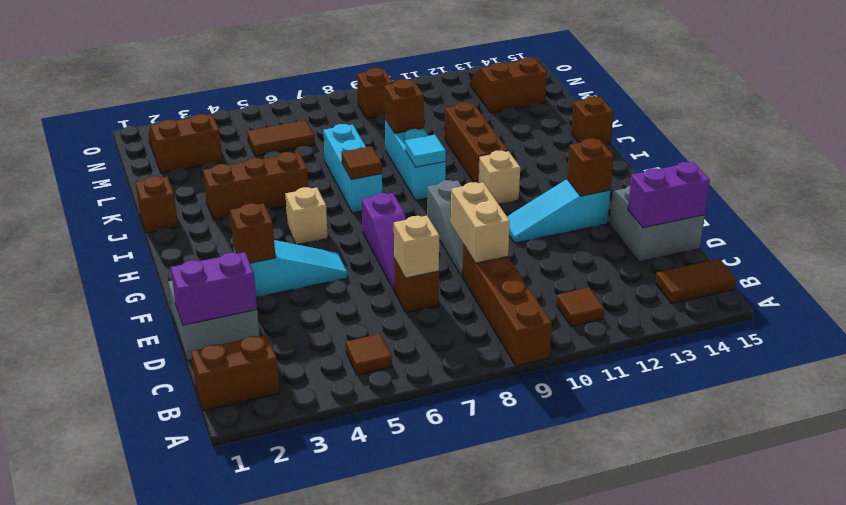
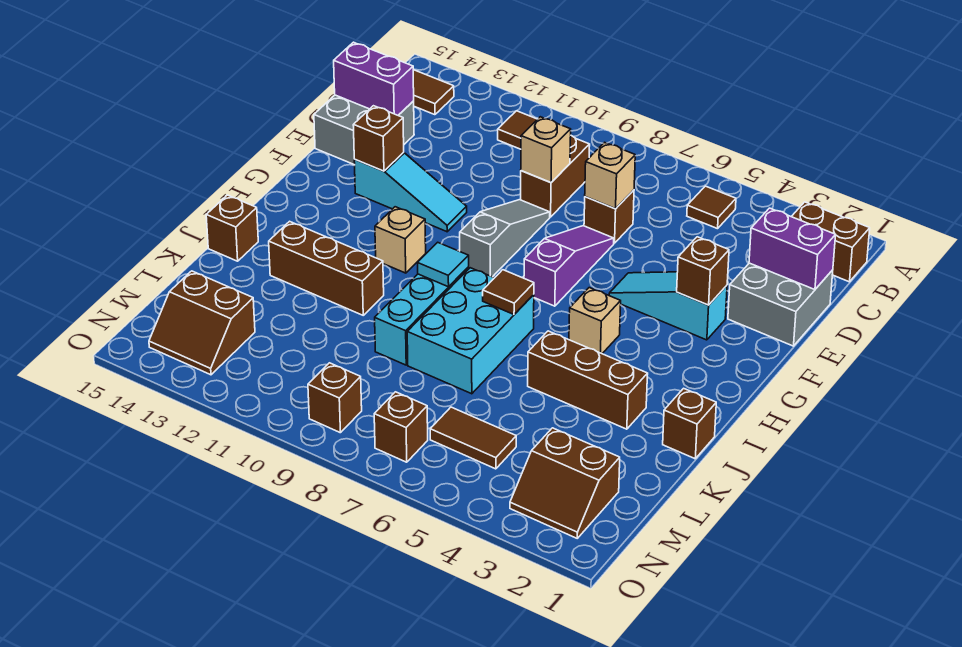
brown 1x4 brick [462,245,552,366] -> brown 1x2 brick [521,136,590,217]
tan 1x2 brick [451,182,510,263] -> tan 1x1 brick [521,117,571,183]
cyan 1x3 brick [323,124,382,213] -> cyan 2x3 brick [407,268,534,394]
brown 1x3 brick [445,102,508,183] -> brown 1x3 brick turned to [269,221,384,315]
brown 1x1 brick [384,79,424,133] -> brown 1x1 brick moved to [374,392,428,462]

